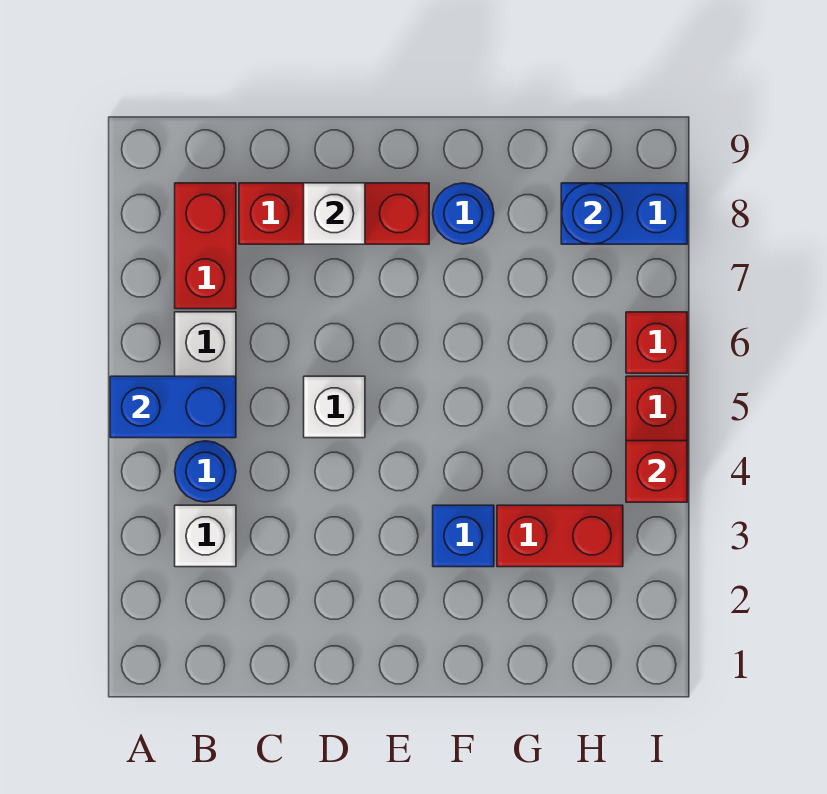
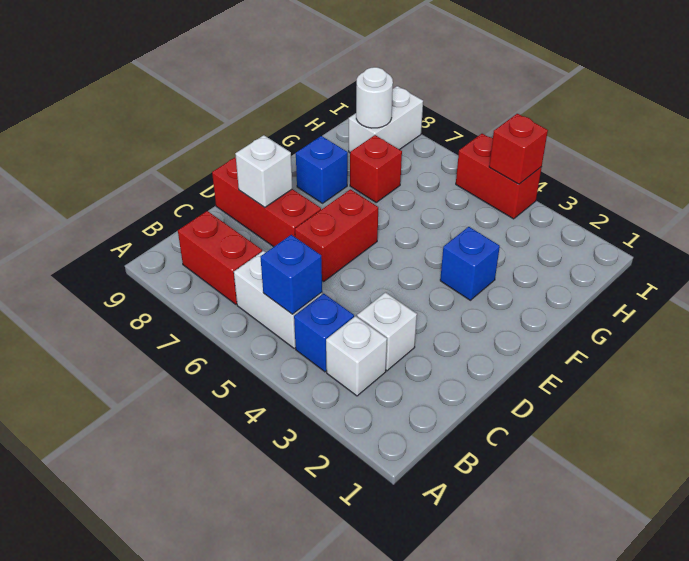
blue 1x2 brick [110,376,236,438] -> blue 1x1 brick [260,235,322,314]
blue 1x1 round brick [175,441,236,502] -> blue 1x1 brick [294,294,354,372]
red 1x3 brick [239,183,429,244] -> red 1x3 brick turned to [212,157,321,247]
white 1x1 brick [304,376,365,438] -> white 1x1 brick moved to [357,292,417,371]
blue 1x1 round brick [433,183,494,244] -> blue 1x1 brick [296,136,348,203]
red 1x2 brick [497,505,623,567] -> red 1x2 brick moved to [295,189,378,282]
blue 1x2 brick [561,183,687,244] -> white 1x2 brick [349,86,423,153]
blue 1x1 round brick [561,183,623,244] -> white 1x1 round brick [356,67,393,128]
red 1x1 brick [626,312,687,373] -> red 1x1 brick moved to [350,135,402,202]

